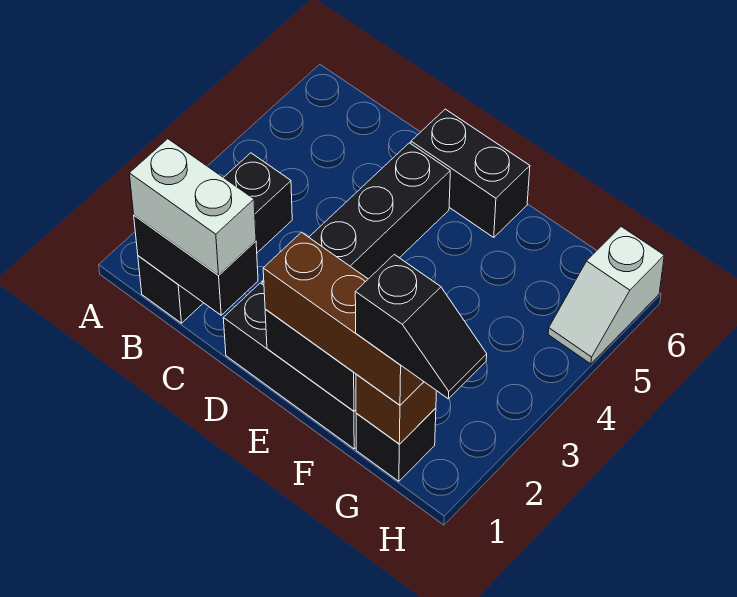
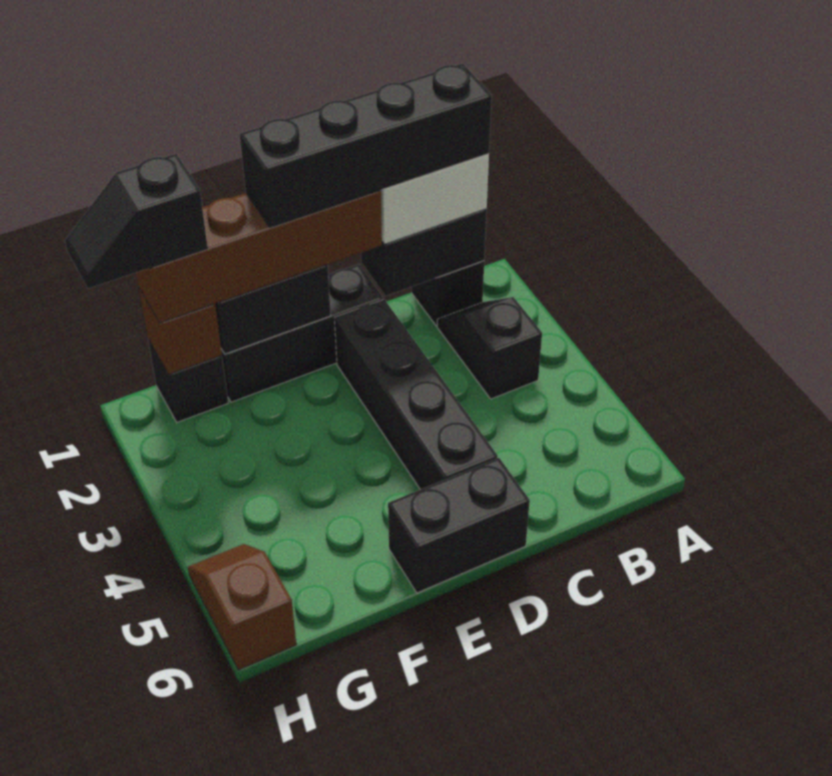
none -> black 1x4 brick [240,63,492,227]
brown 1x3 brick [263,232,424,405] -> brown 1x4 brick [136,190,382,323]
white 1x2 slope [548,227,664,364] -> brown 1x2 slope [188,544,296,670]

